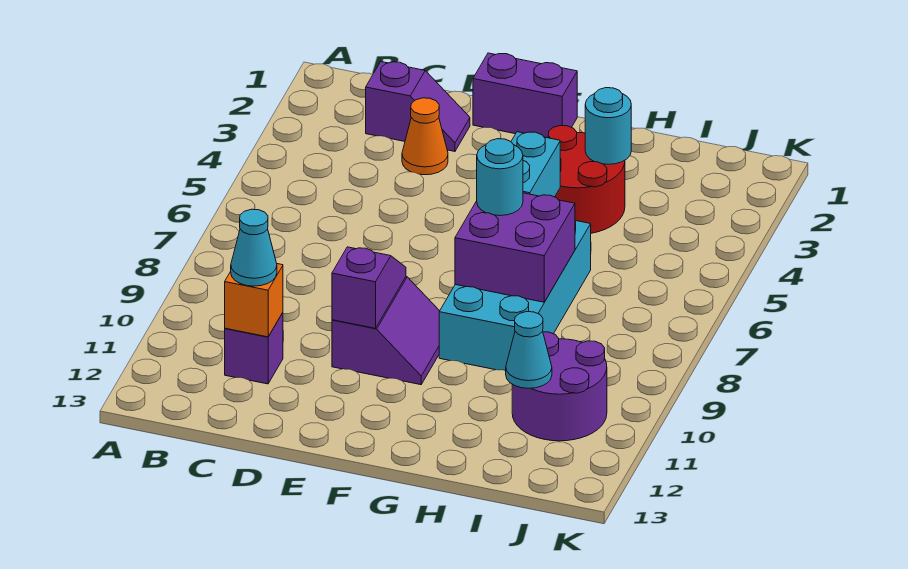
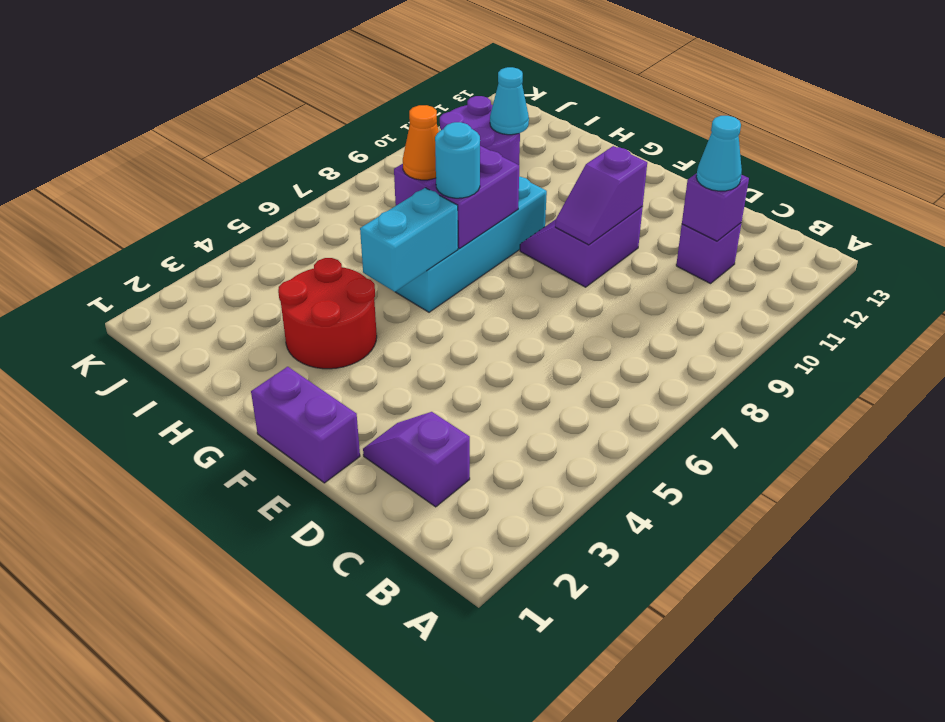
orange 1x1 brick [225,264,283,337] -> purple 1x1 brick [682,173,749,241]
orange 1x1 cone [402,98,448,175] -> orange 1x1 cone moved to [403,105,439,180]
cyan 1x1 round brick [585,88,631,164] -> none

